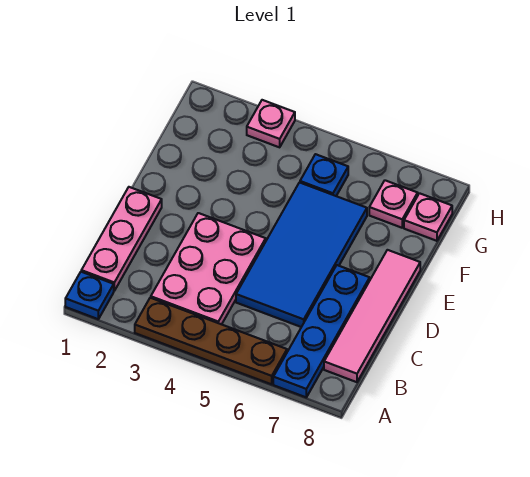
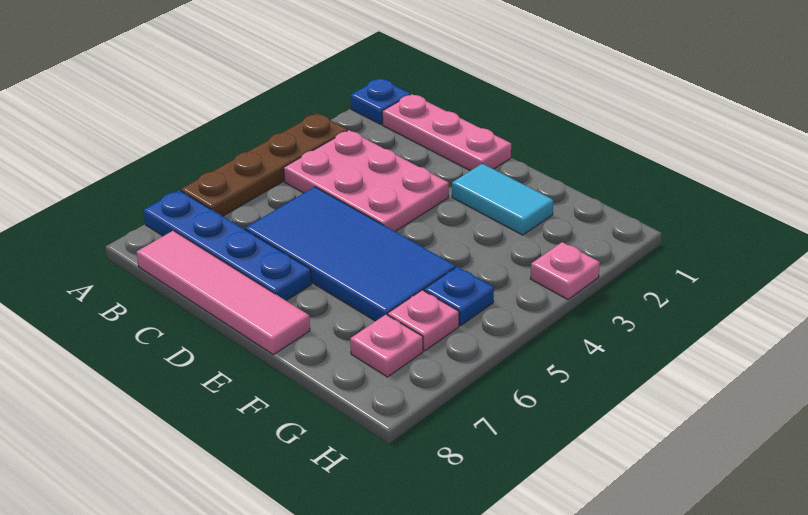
none -> cyan 1x2 tile [452,164,553,235]
pink 1x1 plate [404,193,452,241] -> pink 1x1 plate moved to [388,290,459,351]

